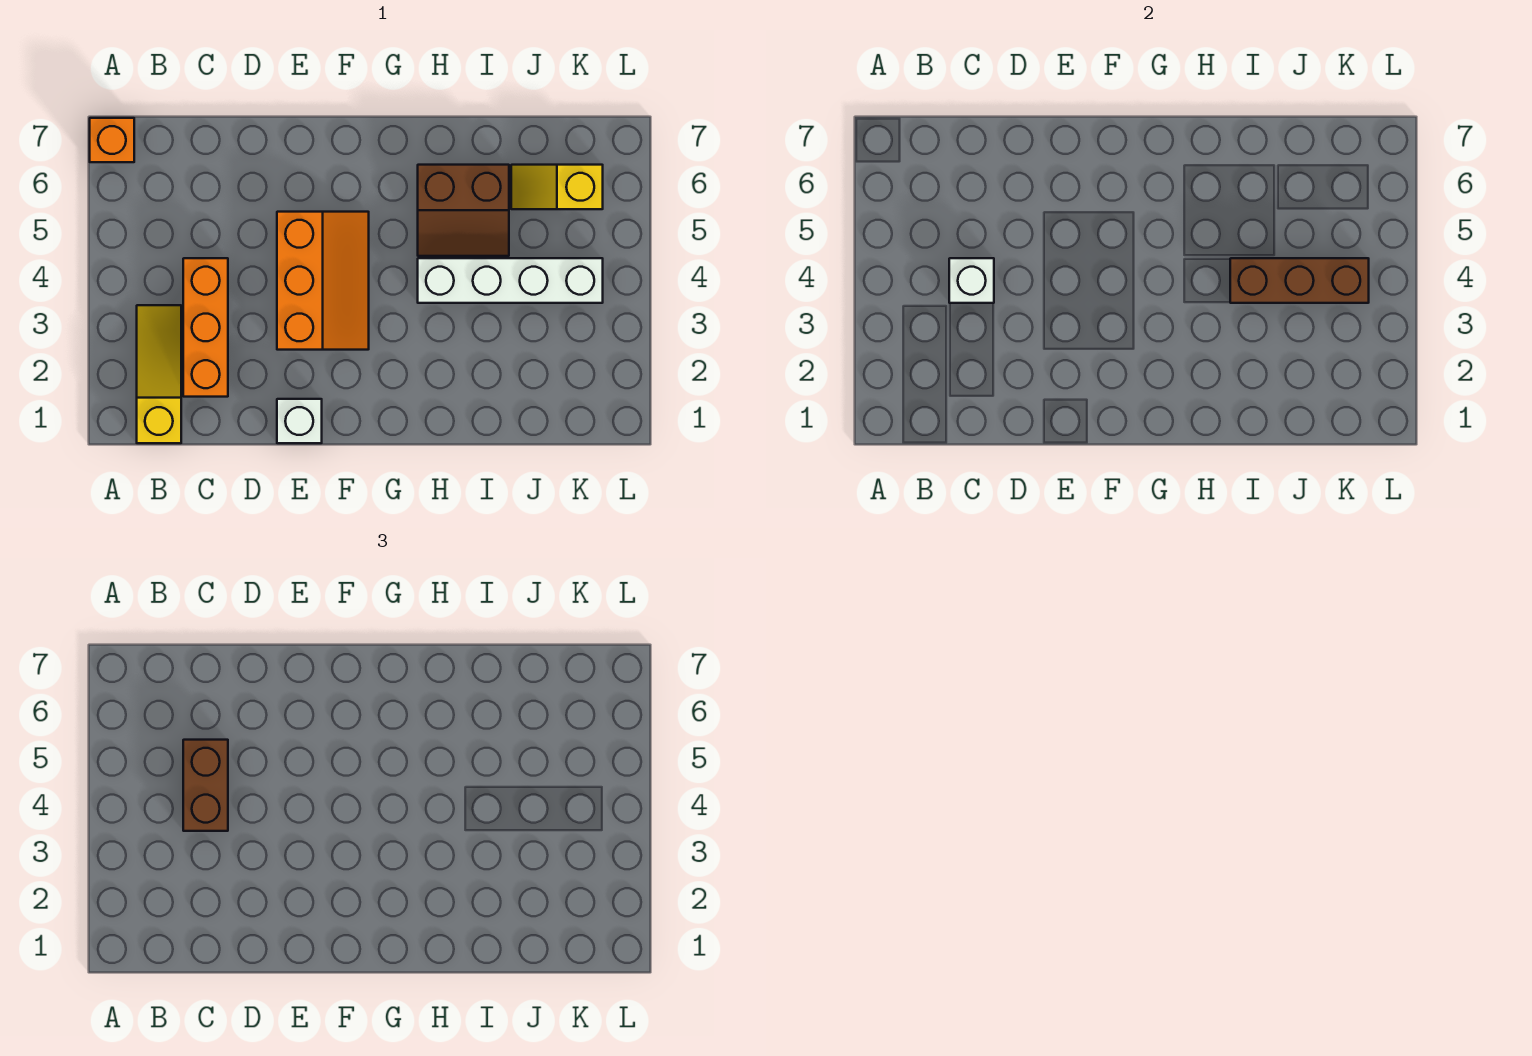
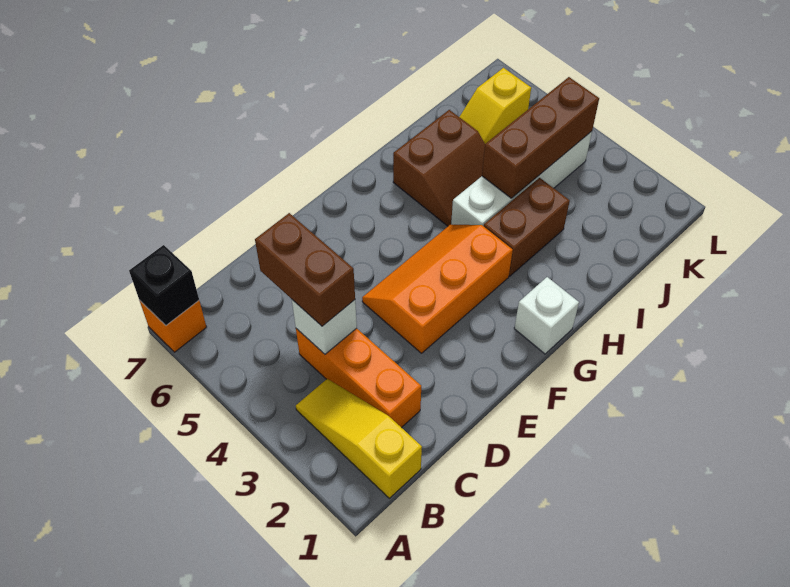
none -> black 1x1 brick [129,245,199,325]
white 1x1 brick [277,399,322,443] -> white 1x1 brick moved to [514,277,579,354]
orange 2x3 slope [277,212,369,350] -> orange 2x3 slope turned to [362,225,513,353]
none -> brown 1x2 brick [484,178,570,276]

